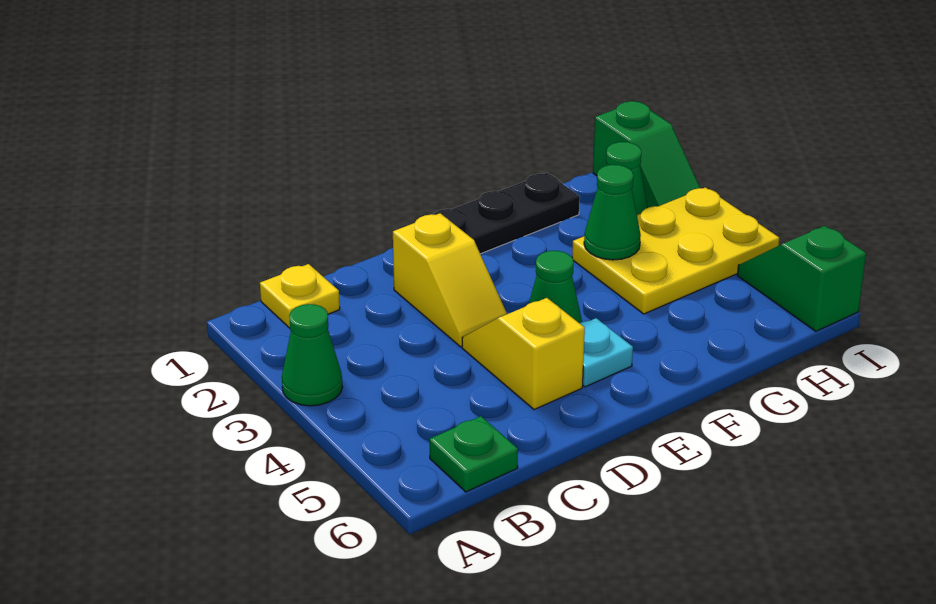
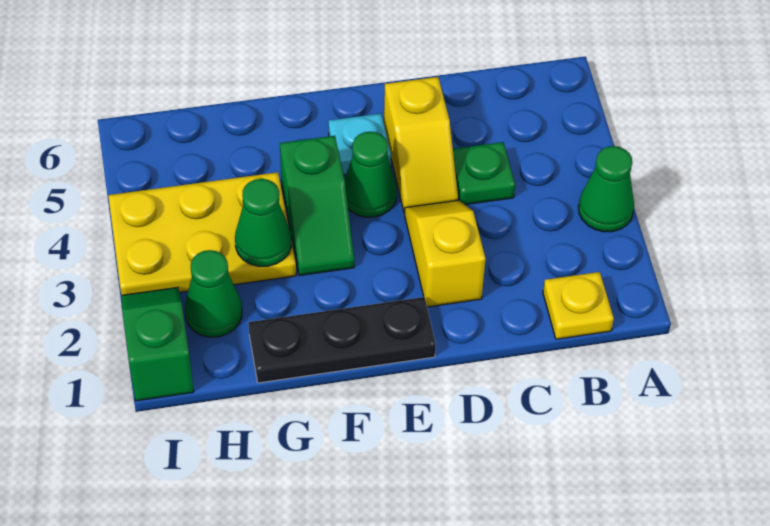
green 1x1 plate [429,416,518,492] -> green 1x1 plate moved to [453,142,515,205]
green 1x2 slope [737,226,866,331] -> green 1x2 slope moved to [280,136,354,276]

